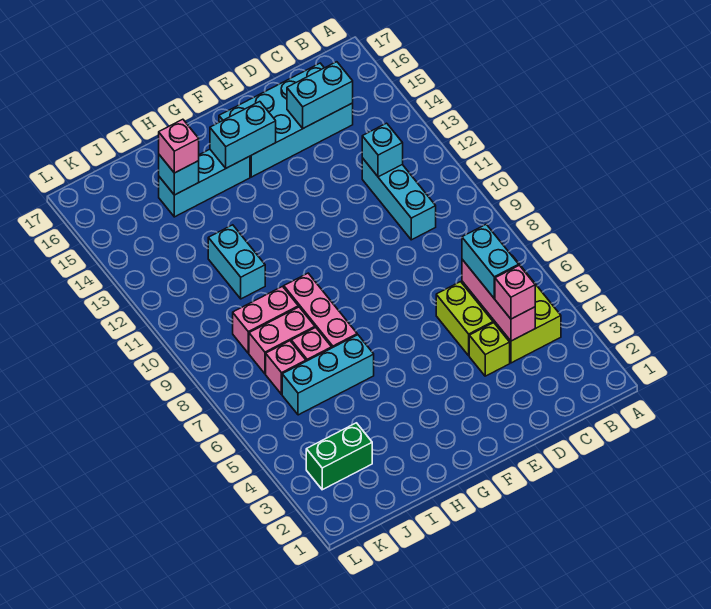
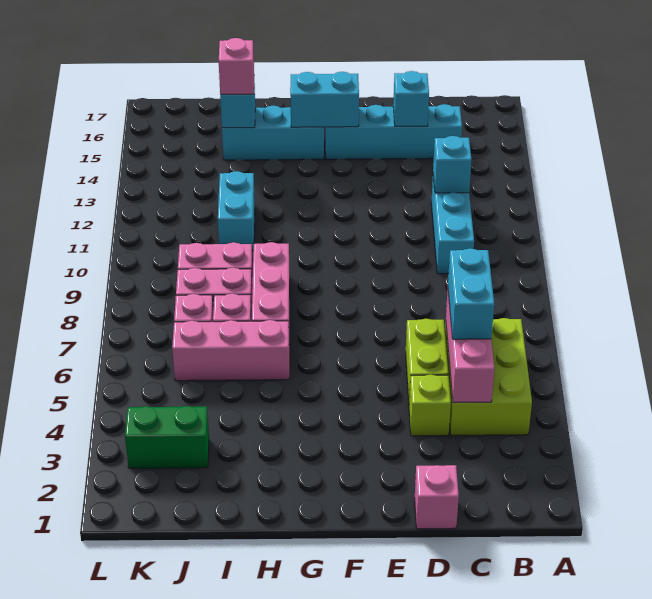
pink 1x1 brick [495,265,535,319] -> pink 1x1 brick moved to [415,465,459,529]
cyan 2x4 brick [219,63,353,177] -> cyan 1x4 brick [325,104,462,159]
cyan 1x2 brick [287,62,353,128] -> cyan 1x1 brick [393,71,429,126]
cyan 1x3 brick [282,335,374,415] -> pink 1x3 brick [172,320,289,381]

